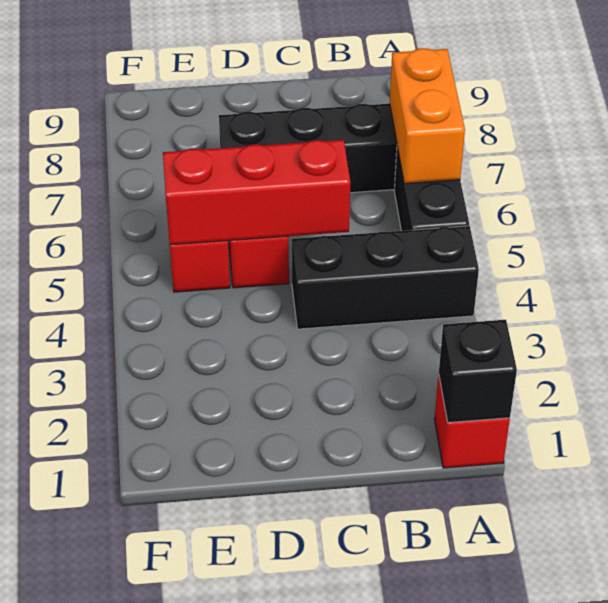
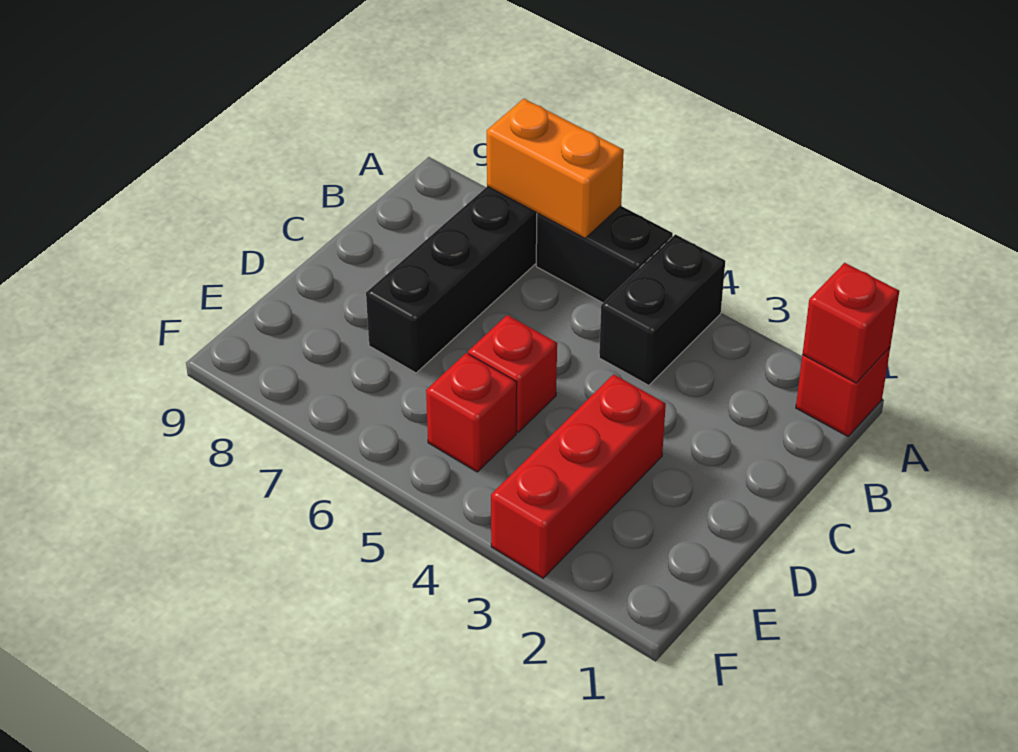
black 1x1 brick [439,320,517,423] -> red 1x1 brick [802,263,899,383]
black 1x3 brick [292,226,479,329] -> black 1x2 brick [599,234,725,385]
red 1x3 brick [163,140,350,245] -> red 1x3 brick moved to [491,374,666,578]

